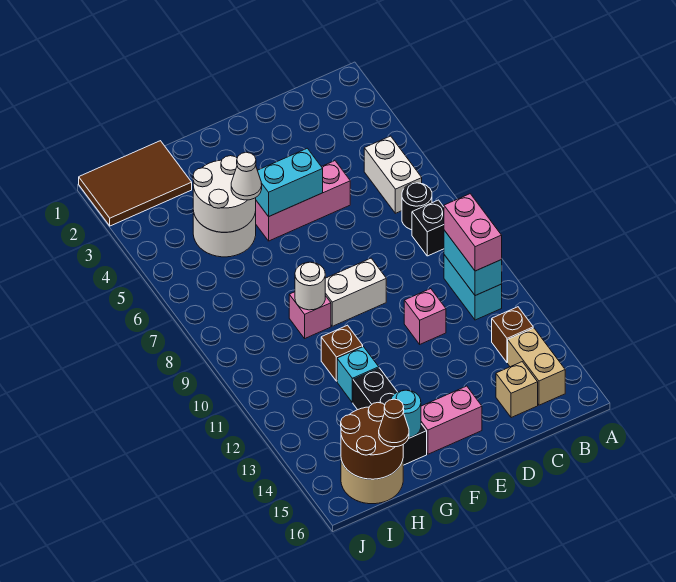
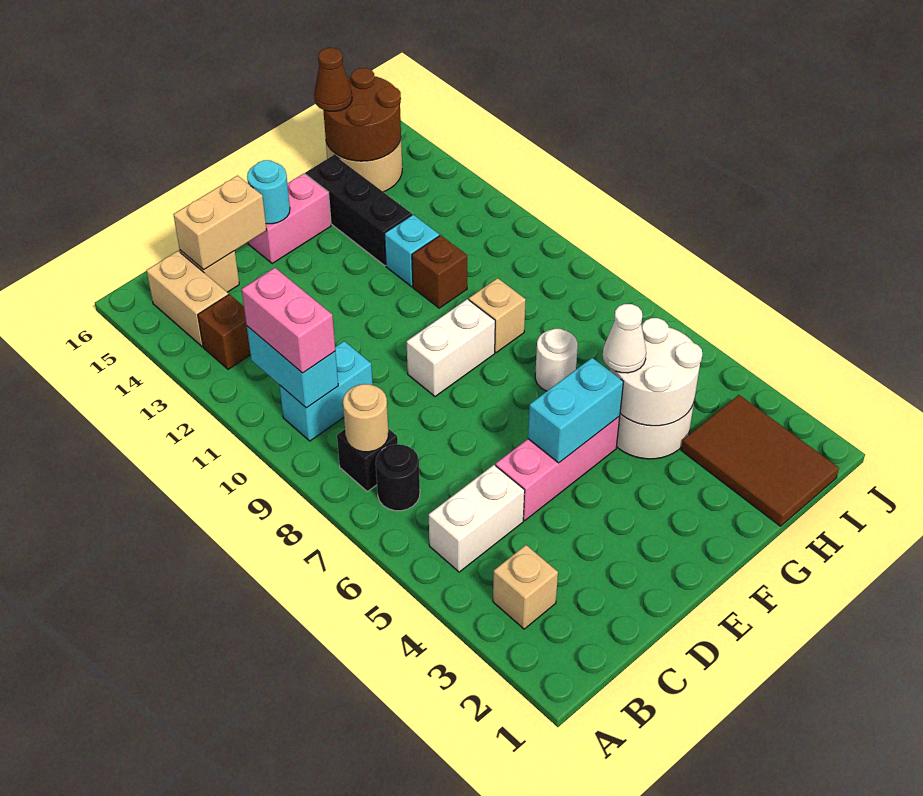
none -> tan 1x1 brick [493,545,558,629]
white 1x2 brick [364,136,422,213] -> white 1x2 brick turned to [429,465,525,572]
none -> tan 1x1 round brick [343,384,388,452]
cyan 1x2 brick [444,255,502,320] -> cyan 1x2 brick turned to [279,341,373,441]
none -> tan 1x2 brick [173,176,267,270]
pink 1x1 brick [404,289,446,344] -> none
pink 1x1 brick [289,292,331,338] -> tan 1x1 brick [469,278,526,353]
white 1x1 round brick [295,262,325,310] -> white 1x1 round brick moved to [535,329,578,391]
cyan 1x1 round brick [391,390,421,437] -> cyan 1x1 round brick moved to [247,160,290,224]
brown 2x3 tile [79,141,192,226] -> brown 2x3 tile turned to [681,395,839,526]

